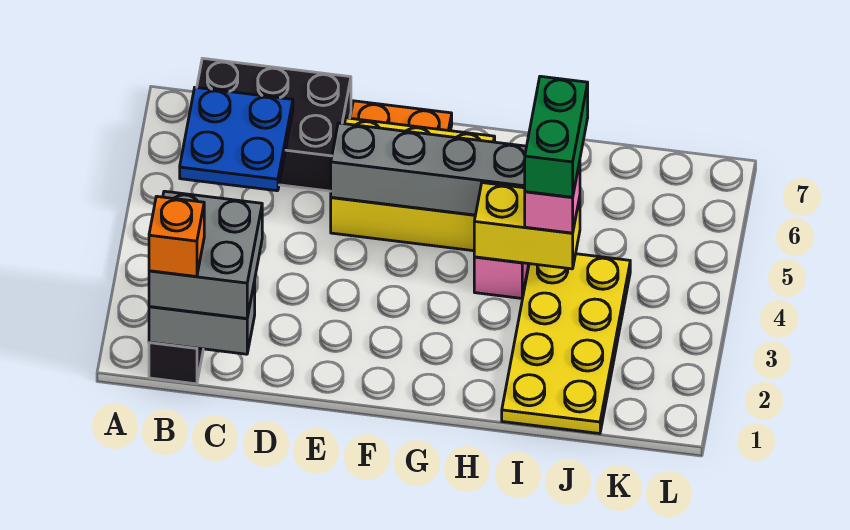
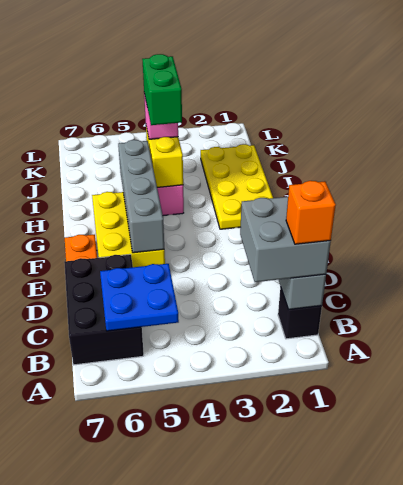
yellow 2x4 plate [502,254,630,434] -> yellow 2x4 plate turned to [201,144,273,229]
green 1x2 brick [525,76,588,197] -> green 1x2 brick turned to [142,54,182,125]

